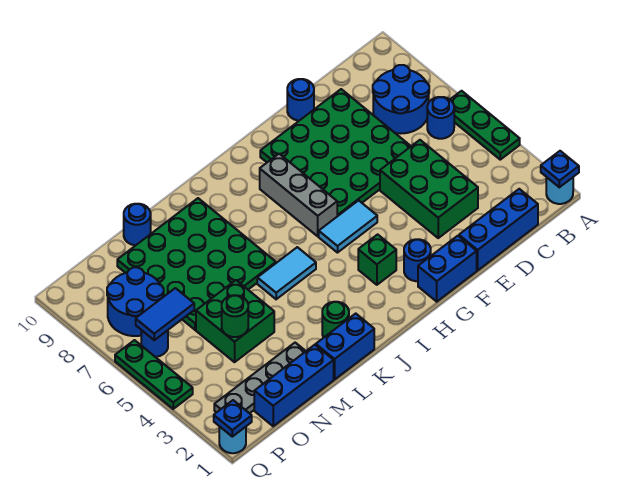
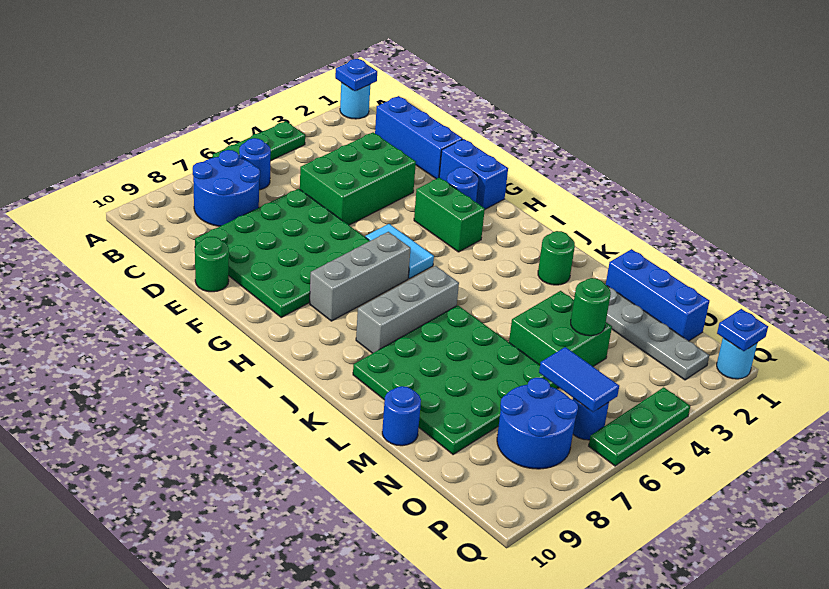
blue 1x1 round brick [287,79,314,121] -> green 1x1 round brick [195,237,229,292]
green 1x1 brick [358,234,396,285] -> green 1x2 brick [414,177,485,252]
cyan 1x2 tile [257,247,316,299] -> none
none -> grey 1x3 brick [356,266,459,353]
blue 1x2 brick [316,314,374,379] -> none

